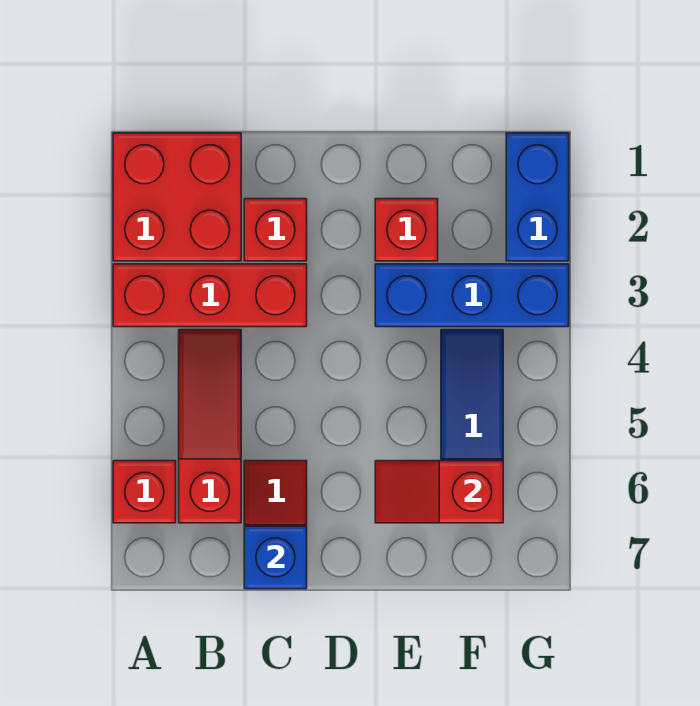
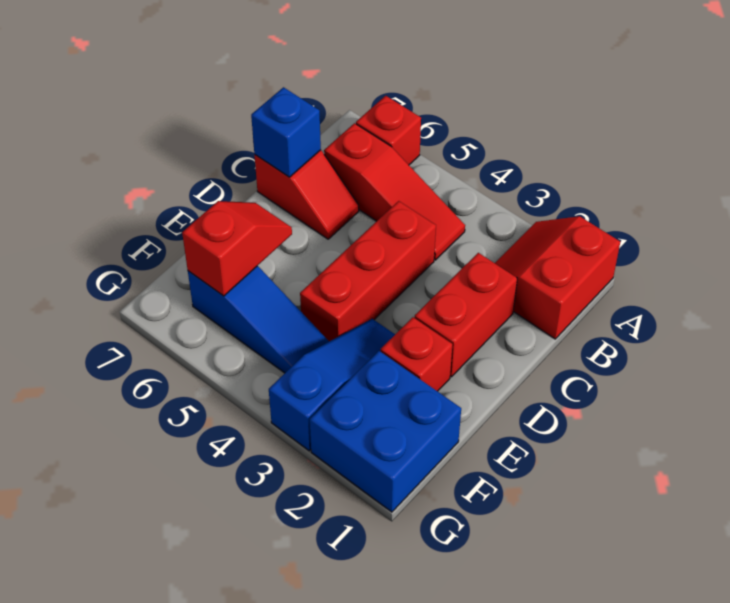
red 2x2 brick [113,133,241,261] -> red 2x2 slope [495,216,620,339]
red 1x3 brick [113,264,307,327] -> red 1x3 brick moved to [300,201,436,341]
red 1x1 brick [244,199,307,261] -> red 1x2 brick [414,253,517,377]
blue 1x3 brick [375,264,569,327] -> blue 1x3 slope [269,319,395,451]
blue 1x2 brick [506,133,569,261] -> blue 2x2 brick [310,351,461,512]

